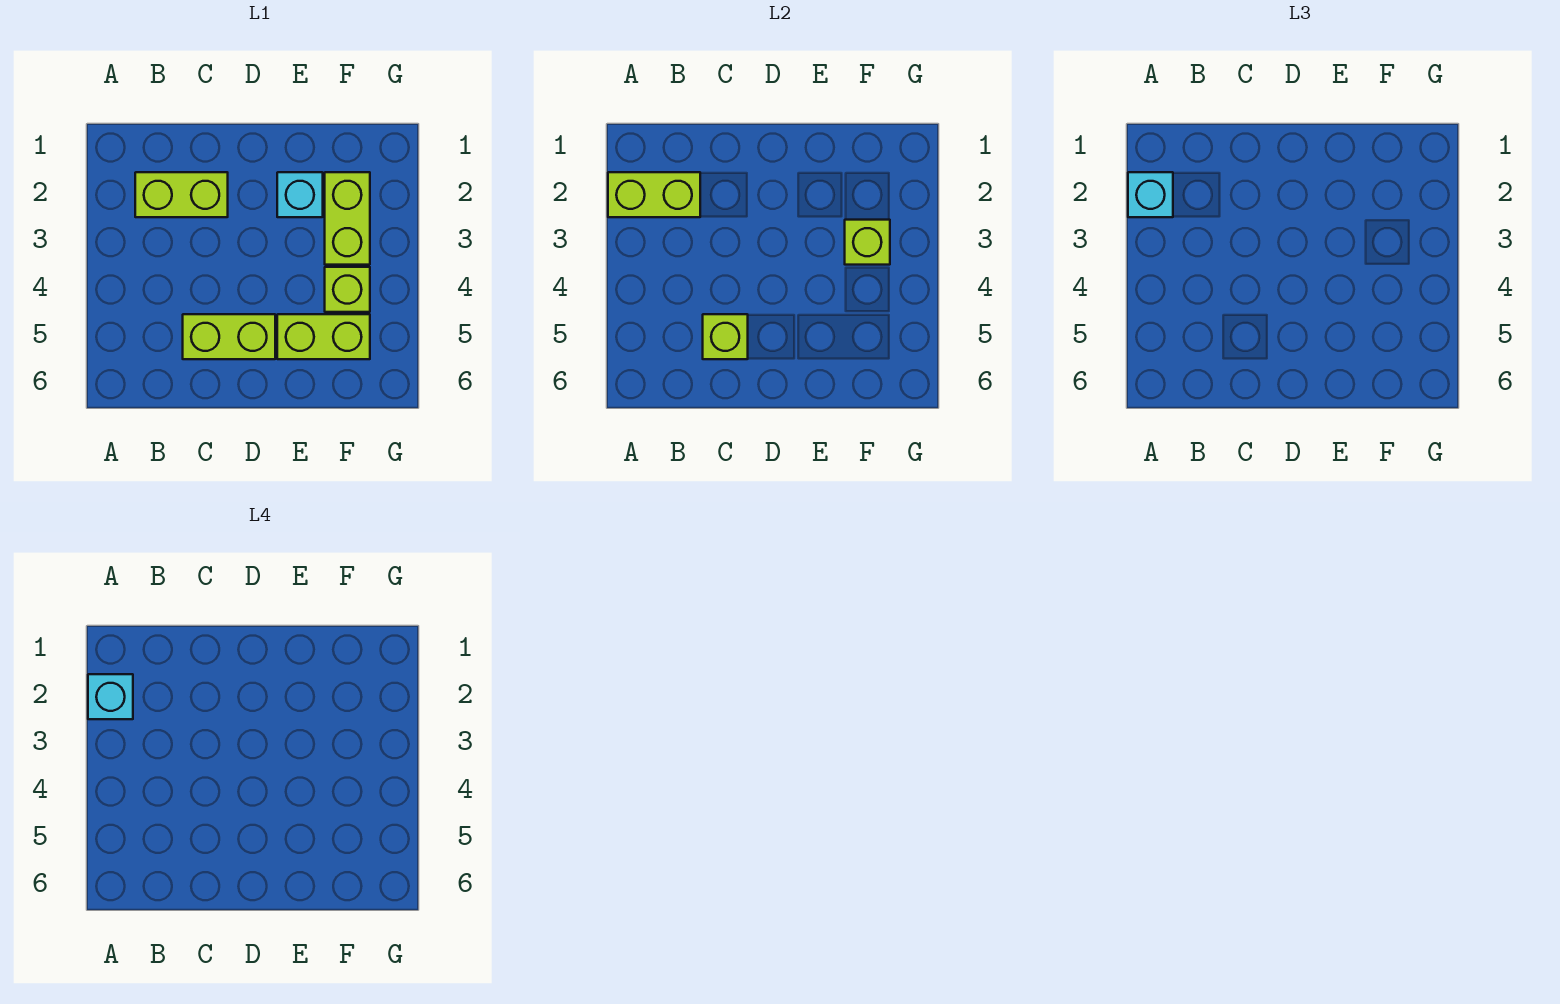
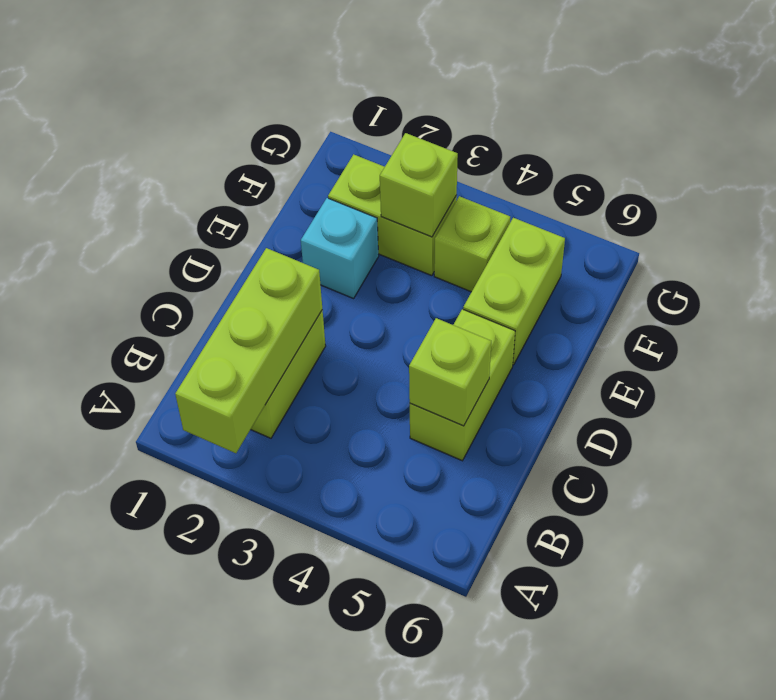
lime 1x2 brick [608,172,700,217] -> lime 1x3 brick [175,248,322,453]
cyan 1x1 brick [1128,172,1173,217] -> none
cyan 1x1 brick [88,674,133,719] -> none

